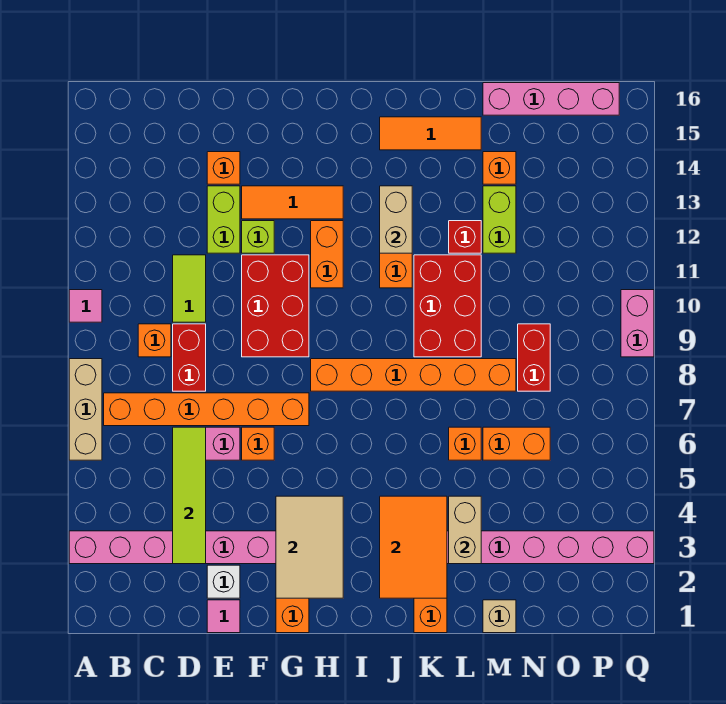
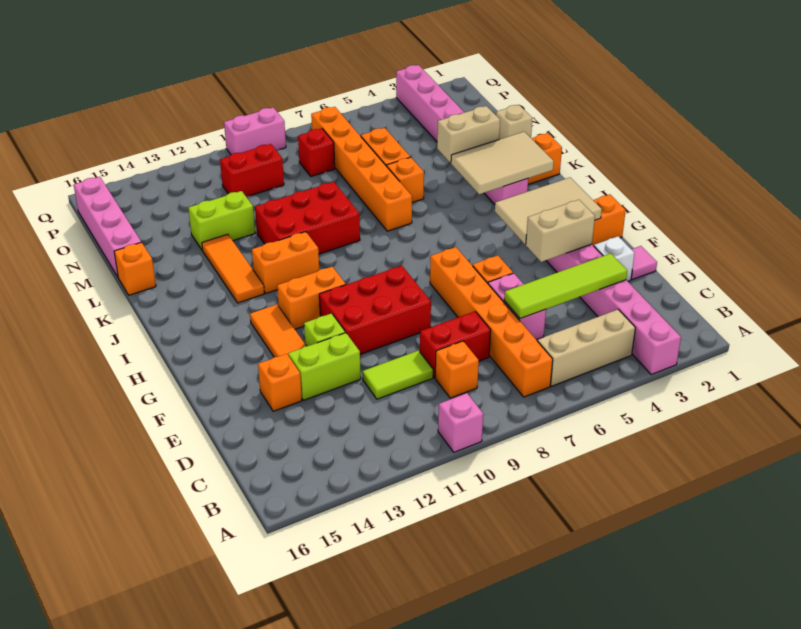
tan 1x3 brick [69,359,102,460] -> tan 1x3 brick moved to [538,309,635,386]
pink 1x1 tile [69,290,102,322] -> pink 1x1 brick [438,393,483,452]
orange 1x6 brick [311,359,516,391] -> orange 1x6 brick moved to [311,107,412,231]
orange 2x3 tile [380,496,447,598] -> tan 2x3 tile [451,132,554,194]
tan 1x2 brick [380,186,412,253] -> tan 1x2 brick moved to [526,200,595,262]
orange 1x3 tile [380,117,481,150] -> orange 1x3 tile moved to [202,234,264,303]
red 1x1 brick [449,221,481,253] -> red 1x1 brick moved to [298,129,335,176]
orange 1x1 brick [483,152,516,184] -> orange 1x1 brick moved to [114,242,156,295]
red 1x2 brick [518,324,550,391] -> red 1x2 brick moved to [220,144,284,197]

